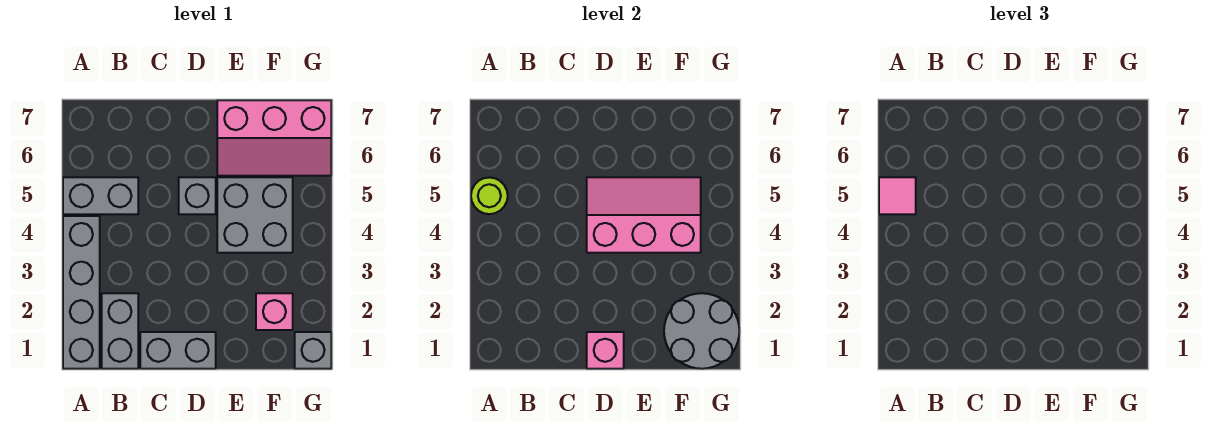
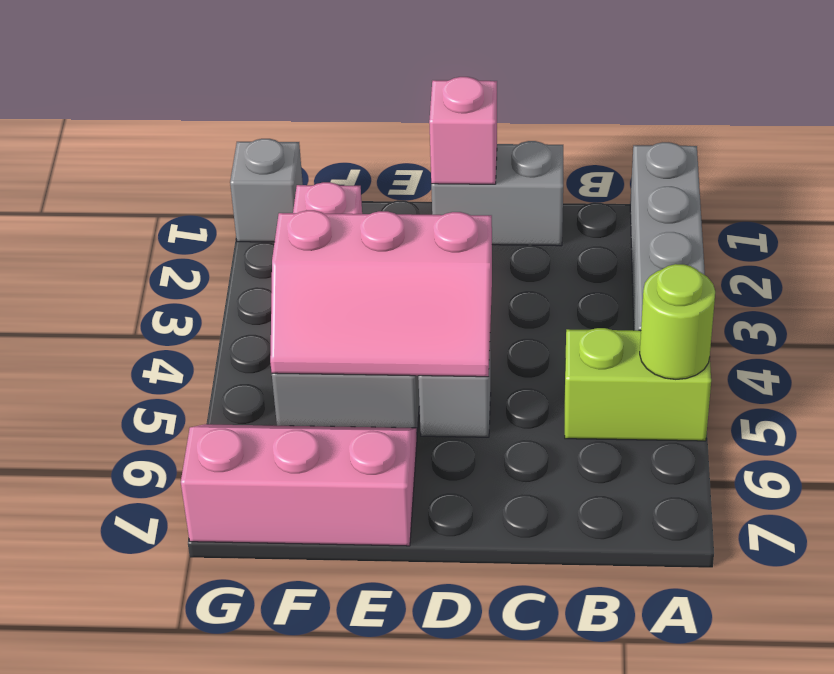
grey 1x2 brick [63,177,138,214] -> lime 1x2 brick [565,328,711,441]
pink 1x1 tile [879,177,916,214] -> none
grey 1x2 brick [102,293,138,369] -> none
grey 2x2 round brick [664,293,739,369] -> none

